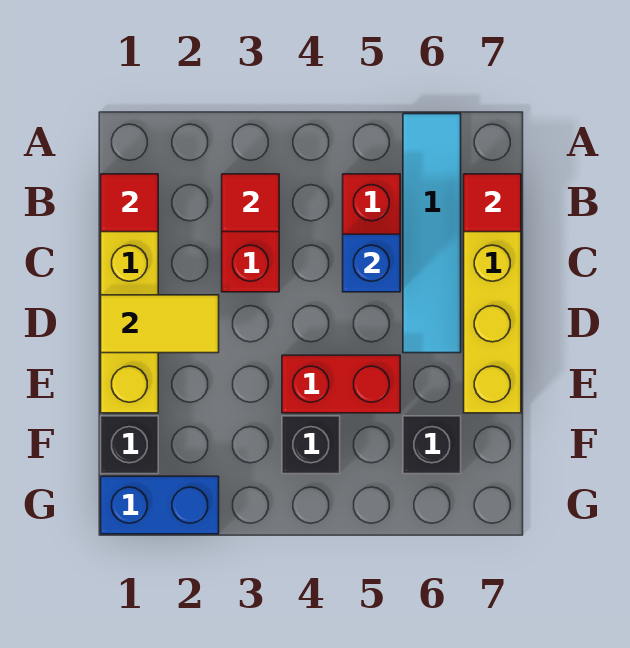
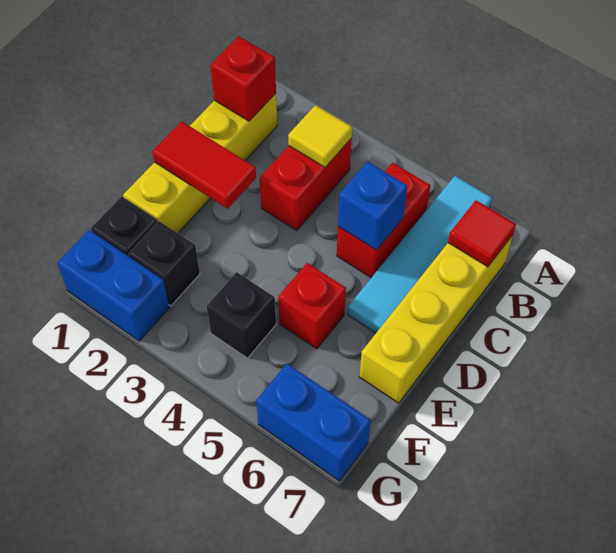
red 1x1 tile [101,174,158,232] -> red 1x1 brick [210,36,276,121]
red 1x1 tile [222,174,279,232] -> yellow 1x1 tile [288,105,352,167]
yellow 1x2 tile [101,295,219,353] -> red 1x2 tile [152,121,256,209]
red 1x2 brick [282,355,400,413] -> red 1x1 brick [278,263,346,349]
black 1x1 brick [403,416,461,474] -> black 1x1 brick moved to [128,221,200,306]
none -> blue 1x2 brick [256,364,371,481]

